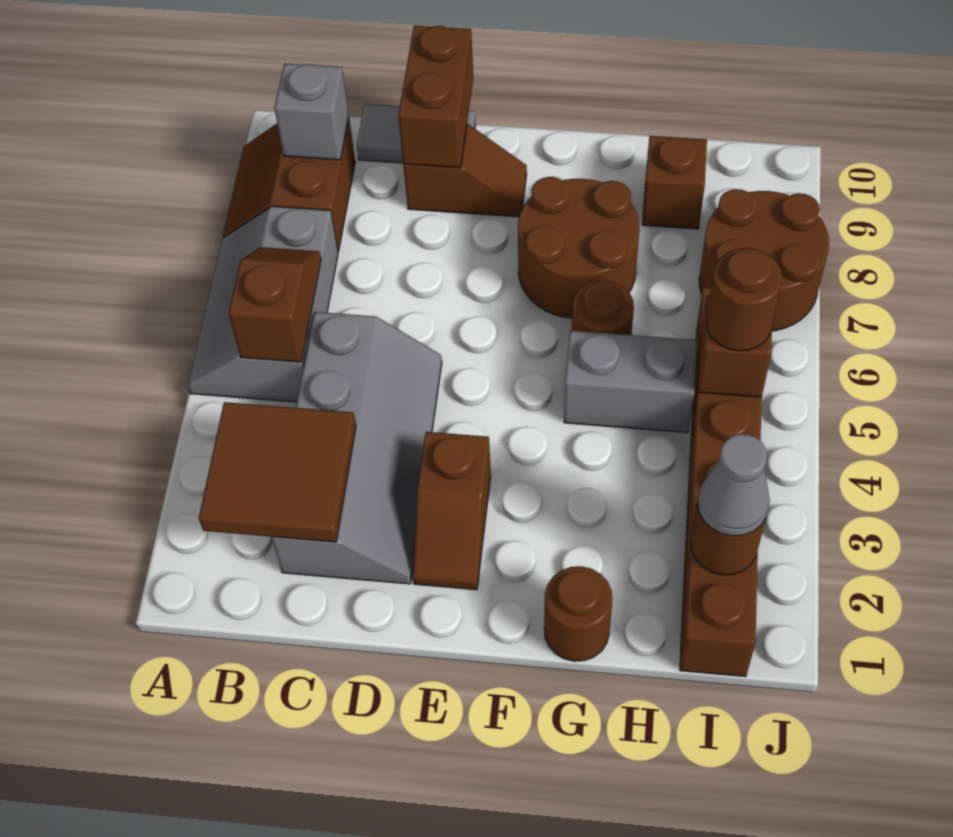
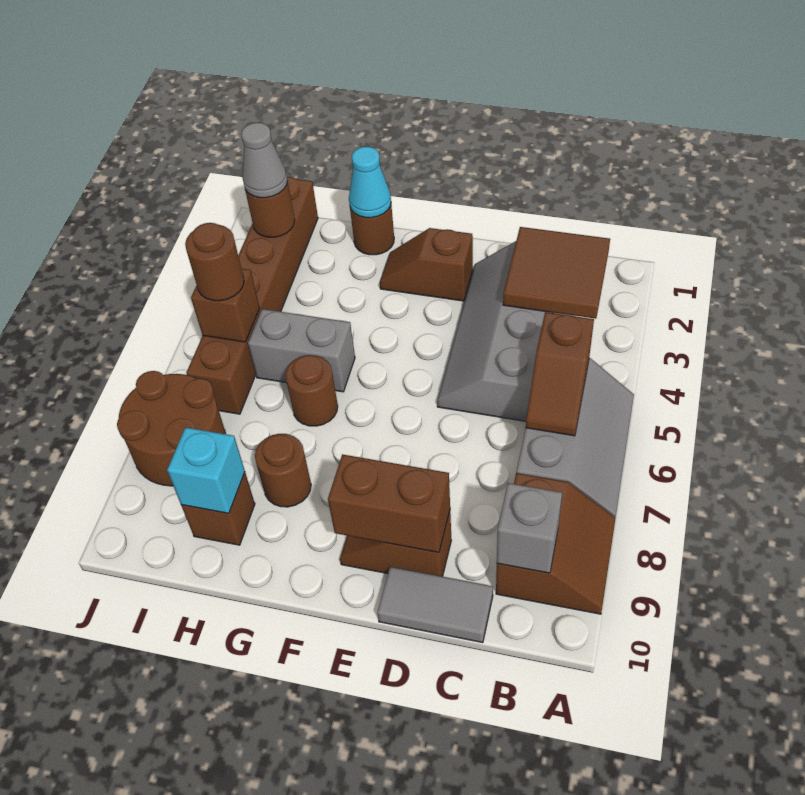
brown 1x2 brick [398,26,473,168] -> brown 1x2 brick turned to [328,454,450,553]
brown 1x2 slope [413,432,491,590] -> brown 1x2 slope turned to [380,228,473,301]
brown 2x2 round brick [518,177,640,318] -> brown 1x1 round brick [255,434,311,507]
none -> cyan 1x1 cone [349,147,391,218]
none -> cyan 1x1 brick [167,427,245,513]

